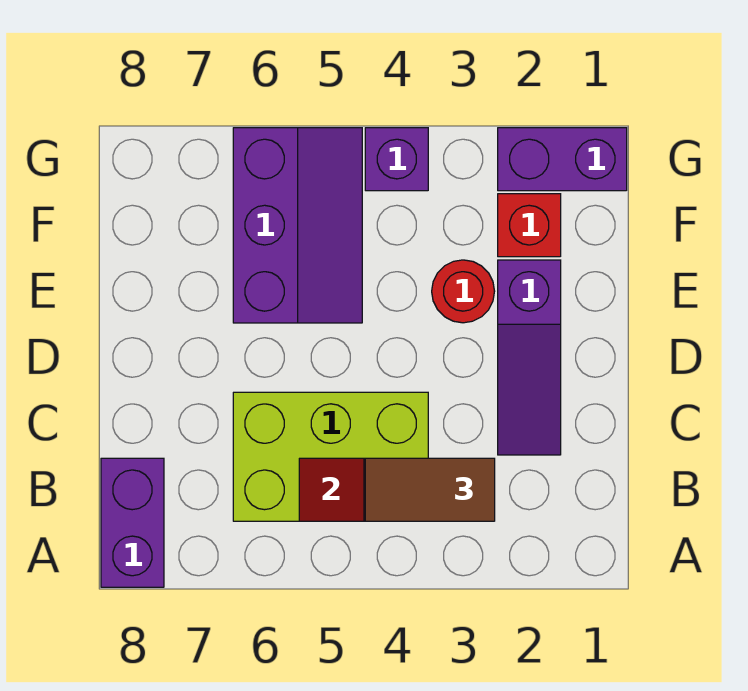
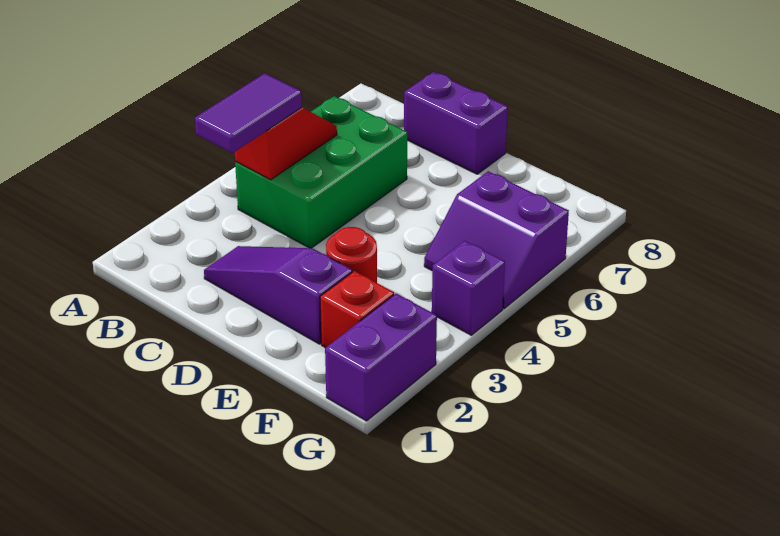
purple 1x2 brick [101,458,164,587] -> purple 1x2 brick moved to [404,72,508,174]
brown 1x2 tile [365,458,495,521] -> purple 1x2 tile [195,73,302,153]
lime 2x3 brick [233,392,428,521] -> green 2x3 brick [235,96,407,248]
purple 2x3 slope [233,128,362,323] -> purple 2x2 slope [424,171,569,308]

